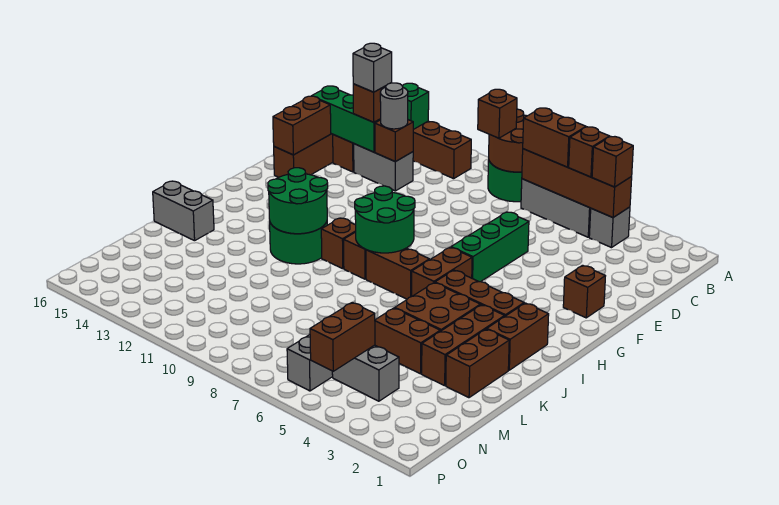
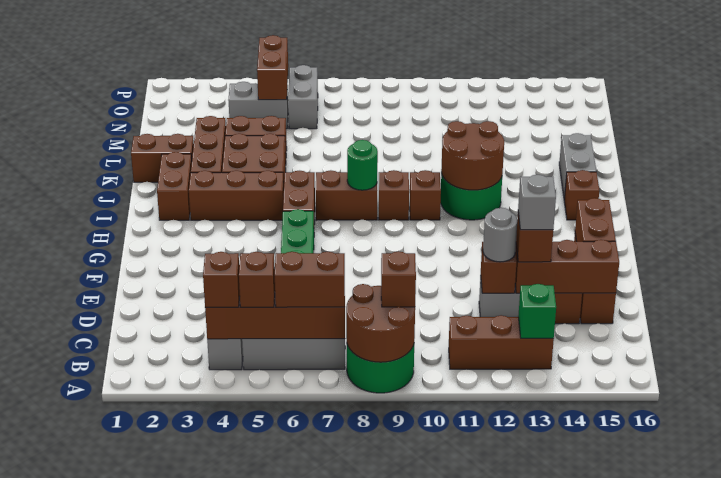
green 1x3 brick [312,86,381,152] -> brown 1x3 brick [515,240,619,293]
brown 1x1 brick [563,265,605,318] -> brown 1x1 brick moved to [564,170,599,220]
green 2x2 round brick [355,186,415,253] -> green 1x1 round brick [347,140,378,190]
green 2x2 round brick [268,168,328,234] -> brown 2x2 round brick [441,121,504,190]
brown 1x2 brick [446,329,509,398] -> brown 1x2 brick turned to [131,134,194,182]
grey 1x2 brick [153,181,214,241] -> grey 1x2 brick turned to [559,133,596,199]

